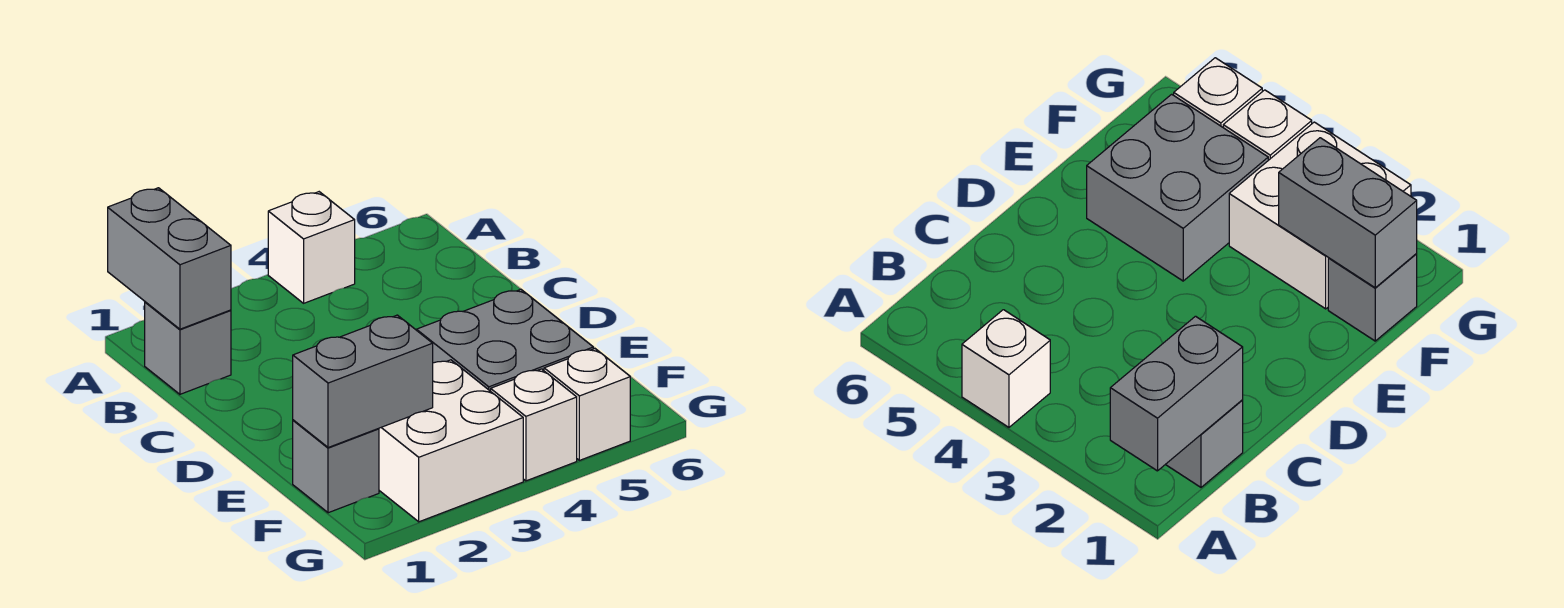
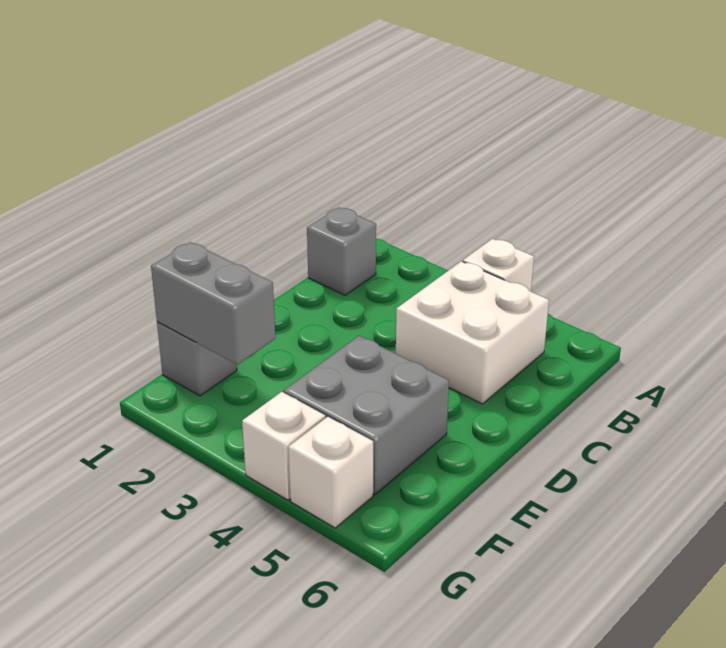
grey 1x2 brick [108,188,231,329] -> none
white 2x2 brick [379,360,523,522] -> white 2x2 brick moved to [396,261,549,404]

